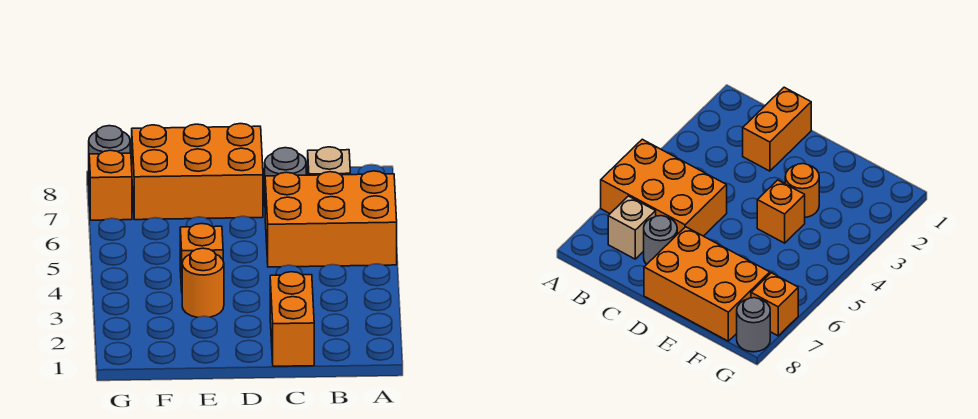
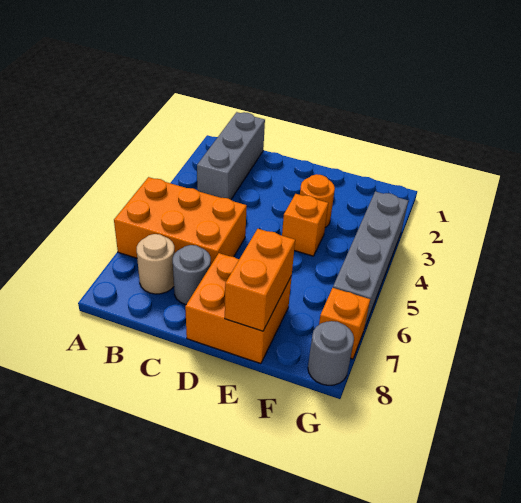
none -> grey 1x3 brick [197,112,265,200]
tan 1x1 brick [308,147,350,175] -> tan 1x1 round brick [137,234,175,294]
orange 1x2 brick [270,272,314,366] -> orange 1x2 brick moved to [225,229,295,331]
orange 2x3 brick [132,124,263,220] -> orange 2x2 brick [185,253,292,364]
none -> grey 1x4 brick [333,191,408,329]

